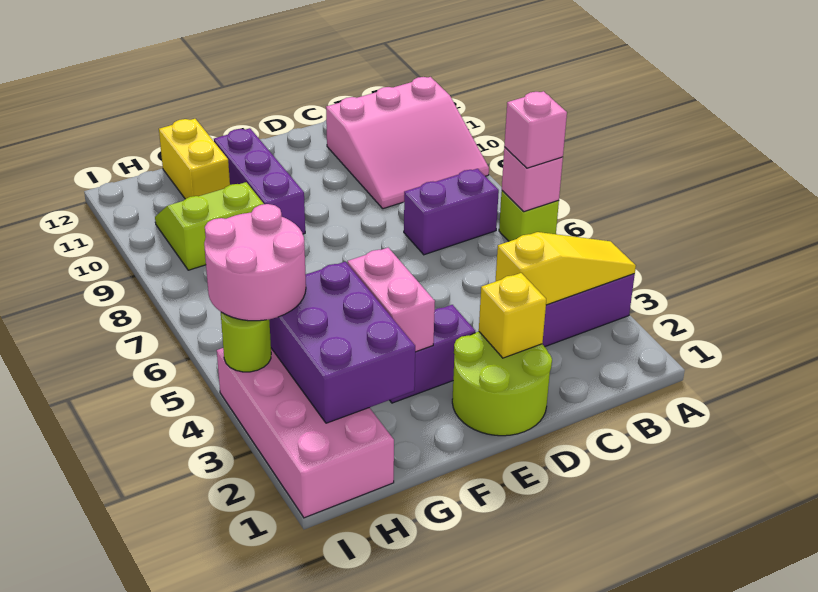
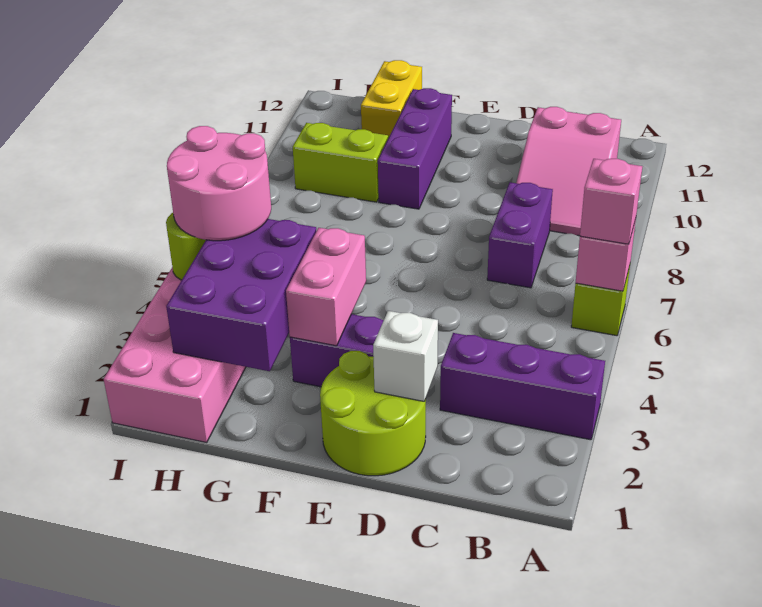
yellow 1x3 slope [495,232,636,305] -> none
pink 3x3 slope [326,77,489,209] -> pink 2x3 slope [516,107,621,236]
purple 1x2 brick [404,169,499,255] -> purple 1x2 brick turned to [487,182,553,288]
yellow 1x1 brick [479,273,546,358] -> white 1x1 brick [373,311,438,401]

